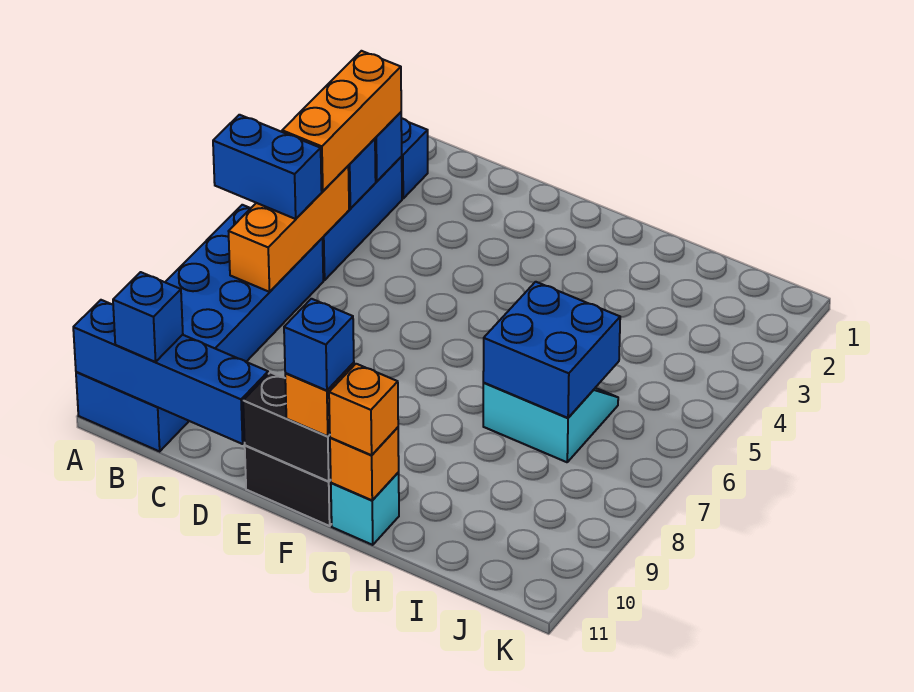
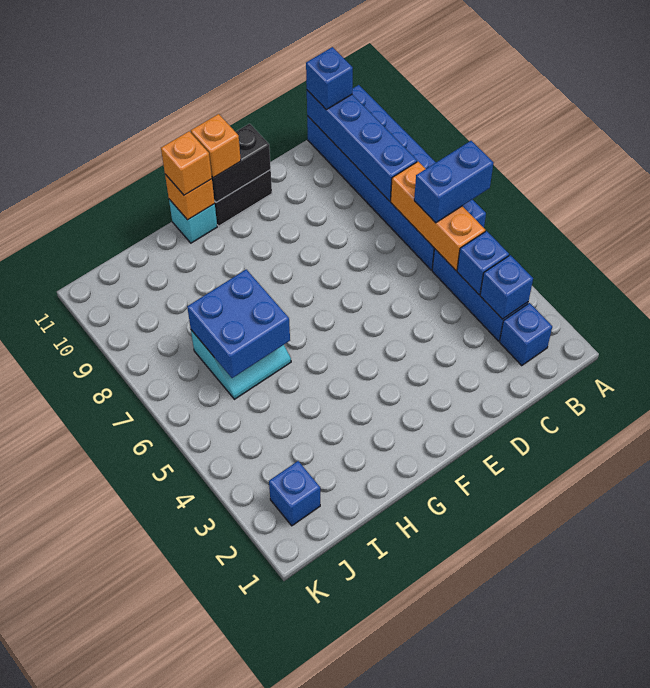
blue 1x4 brick [73,300,268,444] -> blue 1x4 brick turned to [307,90,417,201]
orange 1x3 brick [282,51,401,191] -> none
blue 1x1 brick [284,299,354,391] -> blue 1x1 brick moved to [269,461,320,526]

